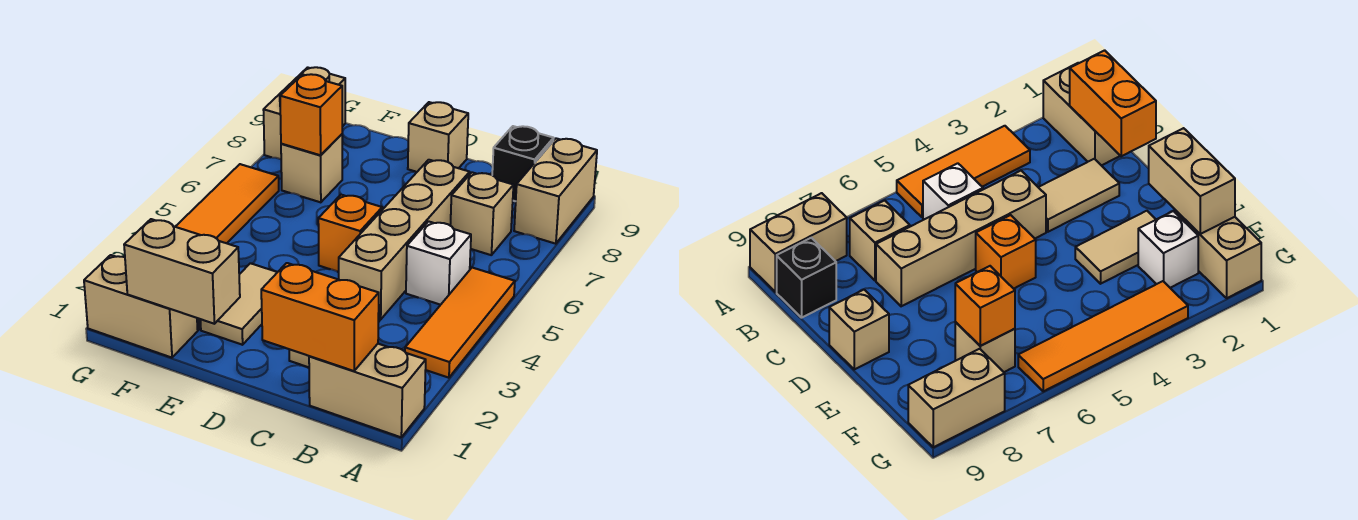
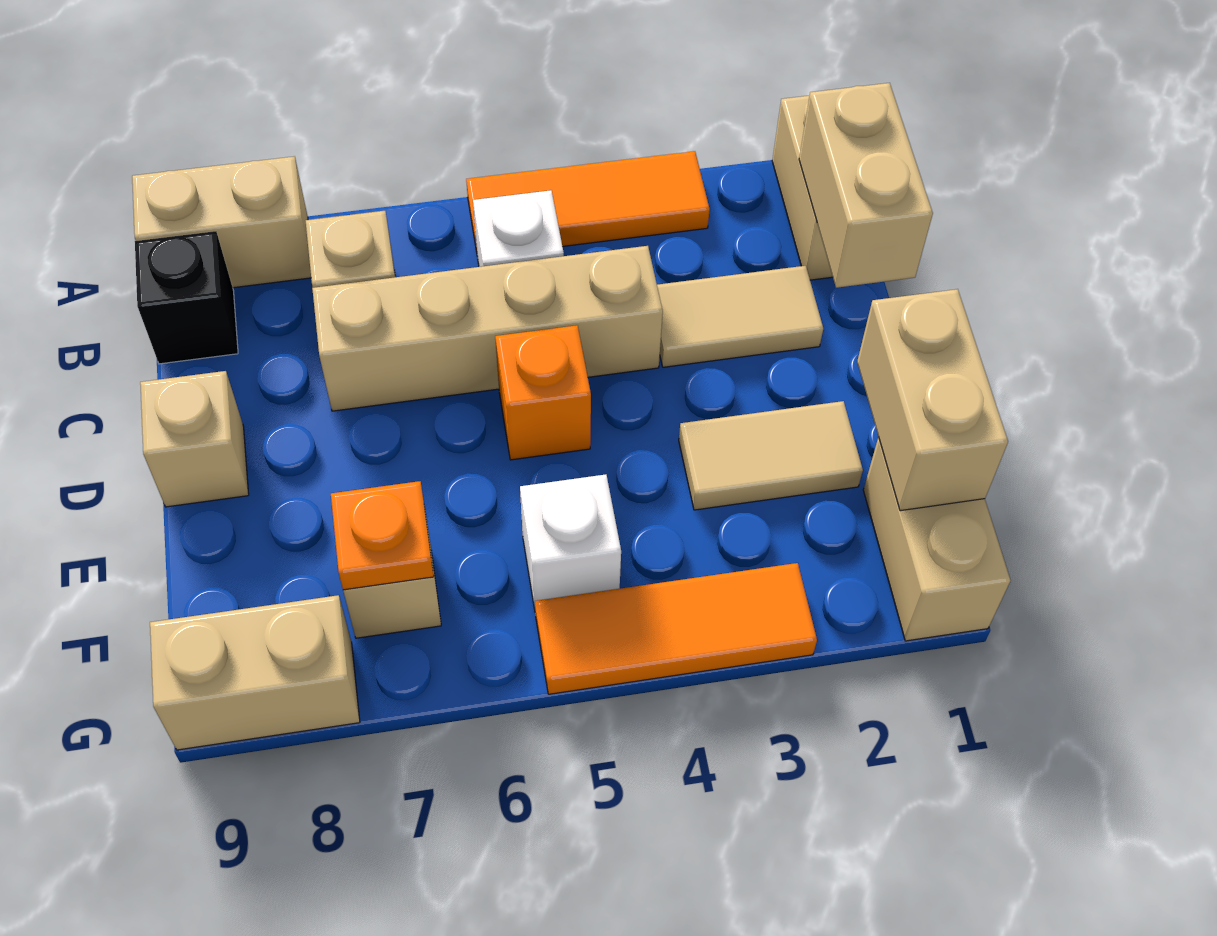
orange 1x2 brick [261,263,379,371] -> tan 1x2 brick [799,83,933,288]
white 1x1 brick [1138,211,1198,288] -> white 1x1 brick moved to [520,474,621,609]
orange 1x1 brick [280,74,342,155] -> orange 1x1 plate [331,481,434,590]
orange 1x4 tile [175,164,279,243] -> orange 1x3 tile [535,563,817,694]

